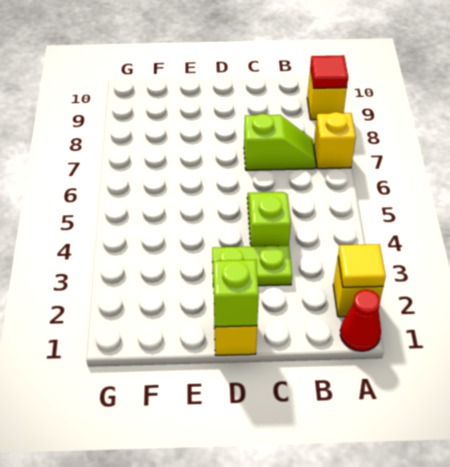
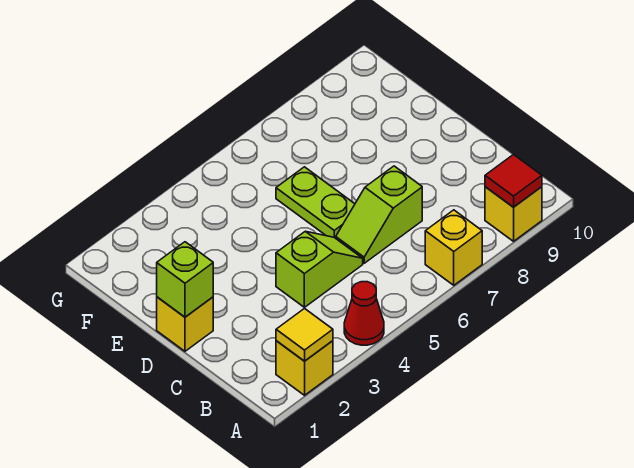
red 1x1 cone [340,290,381,351] -> red 1x1 cone moved to [344,282,384,345]
lime 1x2 slope [244,114,316,170] -> lime 1x2 slope turned to [336,166,422,263]
lime 1x2 plate [212,246,292,287] -> lime 1x2 plate moved to [276,167,355,238]

